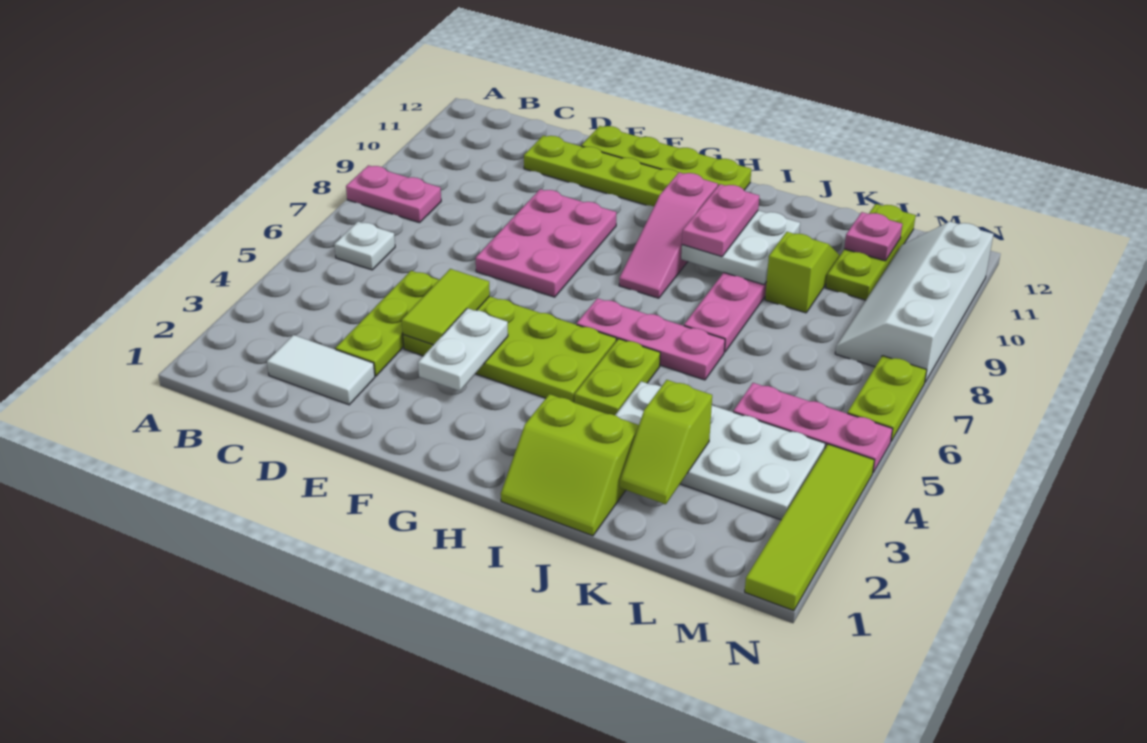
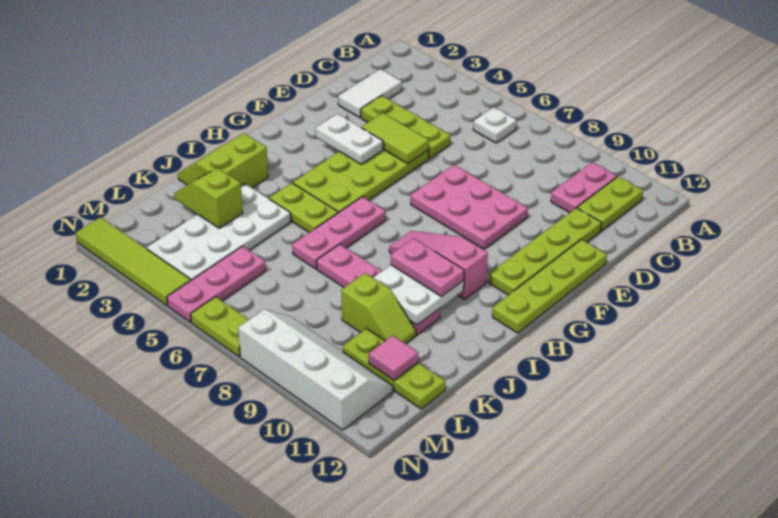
pink 1x2 plate [346,165,441,223] -> pink 1x2 plate moved to [551,162,617,213]
none -> lime 1x2 plate [577,176,643,231]
pink 1x1 plate [844,212,902,261] -> pink 1x1 tile [369,335,418,380]

